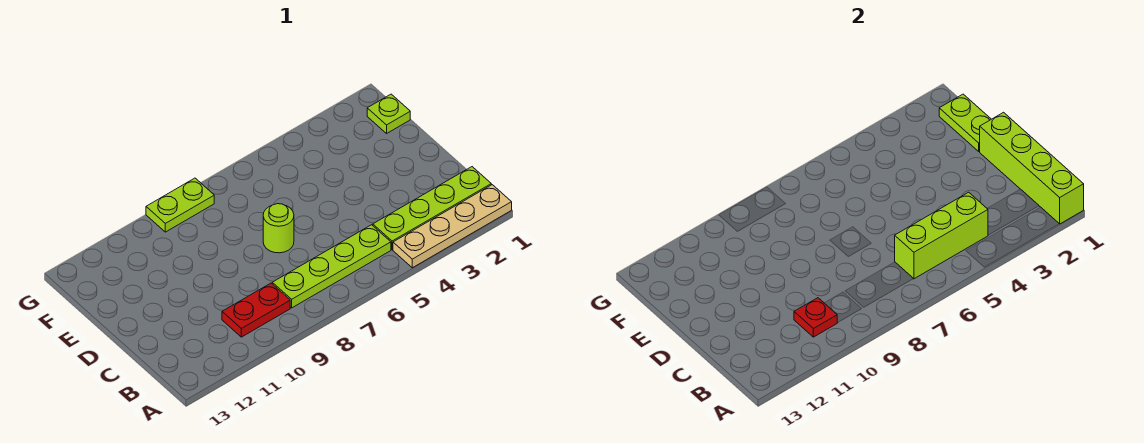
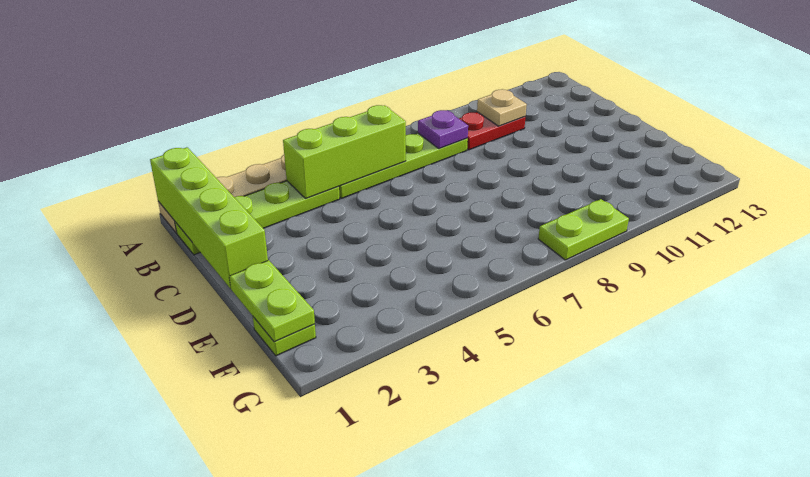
none -> purple 1x1 plate [418,110,468,149]
red 1x1 plate [794,298,837,337] -> tan 1x1 plate [477,89,527,126]
lime 1x1 round brick [263,204,294,253] -> none

